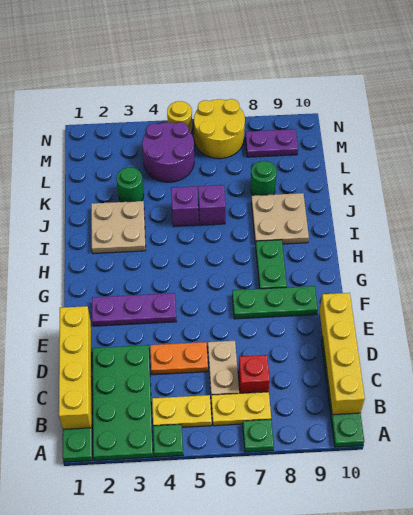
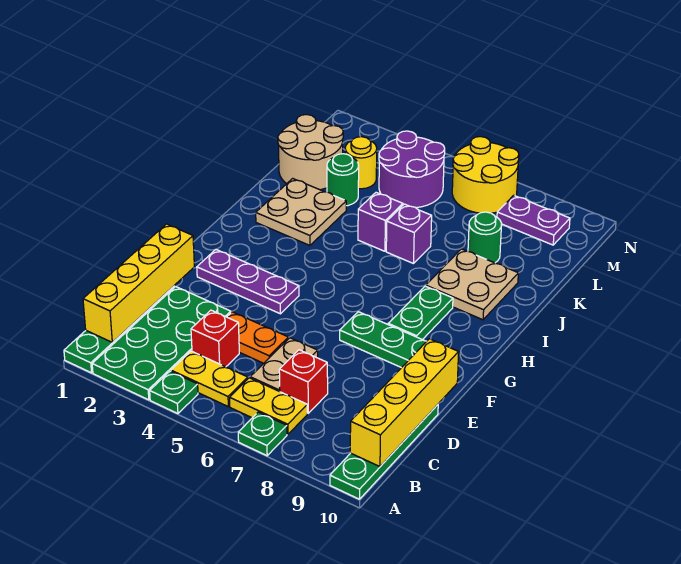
none -> red 1x1 brick [191,310,239,367]
none -> tan 2x2 round brick [278,115,343,190]
yellow 1x1 round brick [167,101,192,133] -> yellow 1x1 round brick moved to [345,137,377,189]

